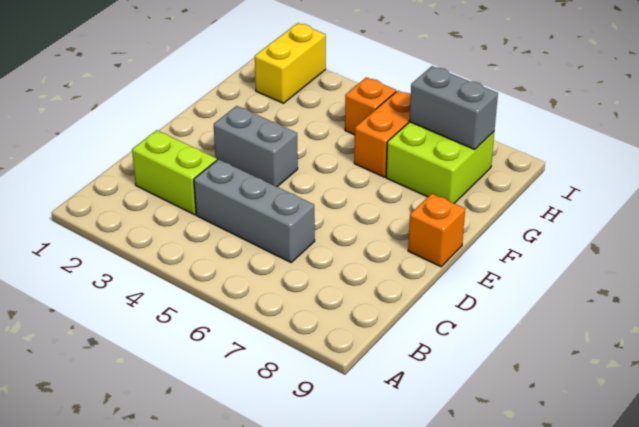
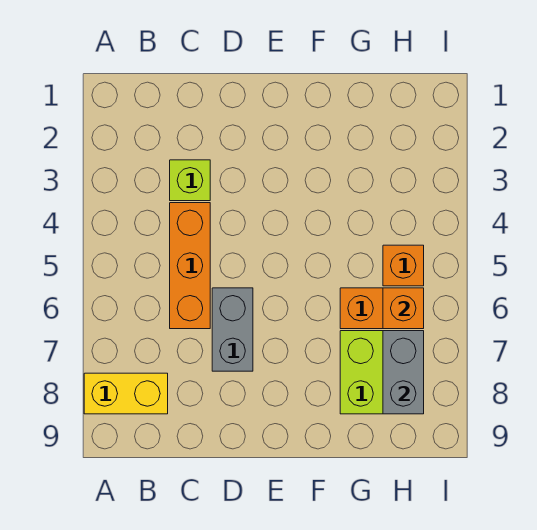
lime 1x2 brick [132,130,217,215] -> lime 1x1 brick [170,160,210,201]
grey 1x3 brick [194,159,315,262] -> orange 1x3 brick [170,203,210,329]
grey 1x2 brick [214,106,298,187] -> grey 1x2 brick moved to [212,288,253,371]
orange 1x1 brick [408,194,465,267] -> orange 1x1 brick moved to [383,288,424,329]
yellow 1x2 brick [255,23,326,103] -> yellow 1x2 brick moved to [84,373,168,414]

